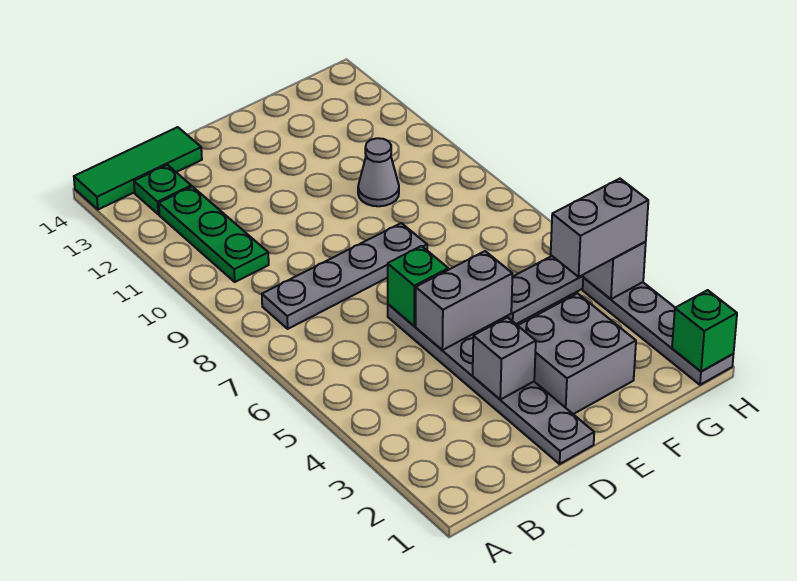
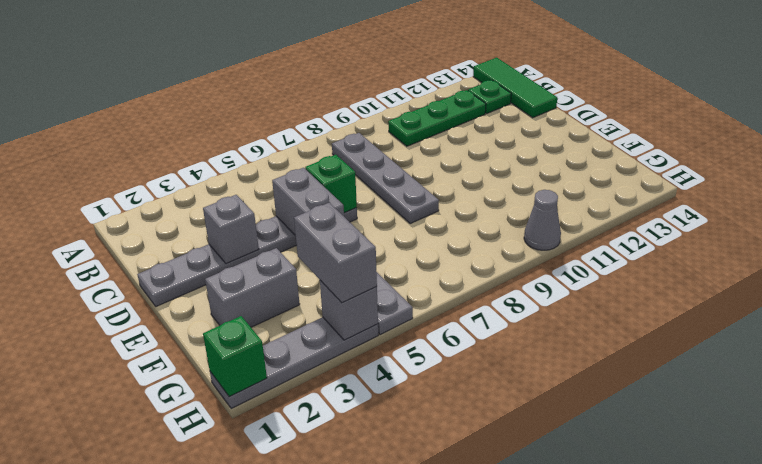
grey 2x2 brick [518,293,636,414] -> grey 1x2 brick [205,248,300,327]
grey 1x1 cone [358,138,399,206] -> grey 1x1 cone moved to [524,190,561,250]

